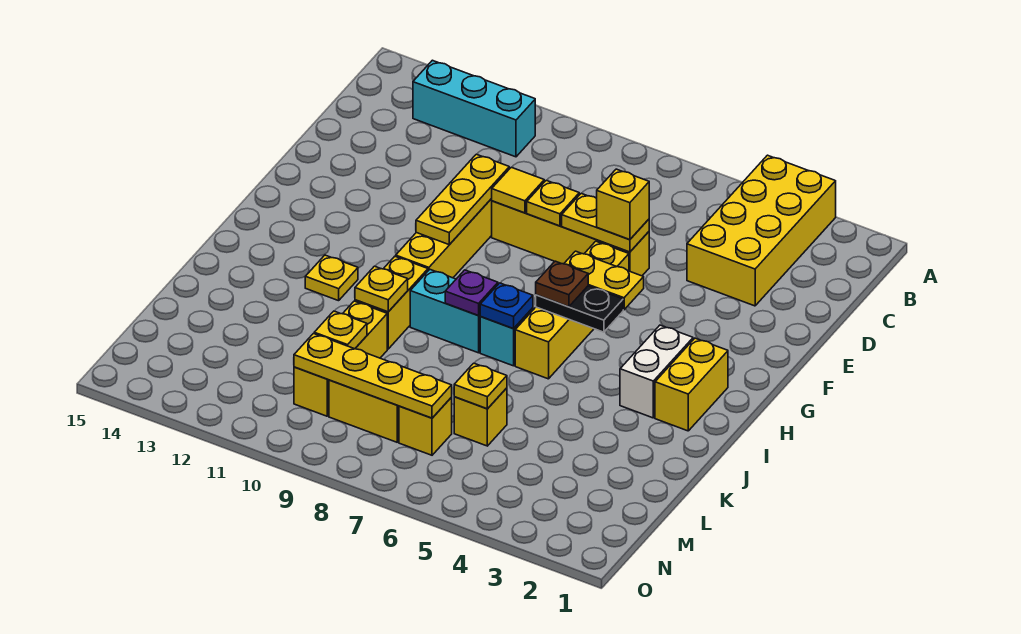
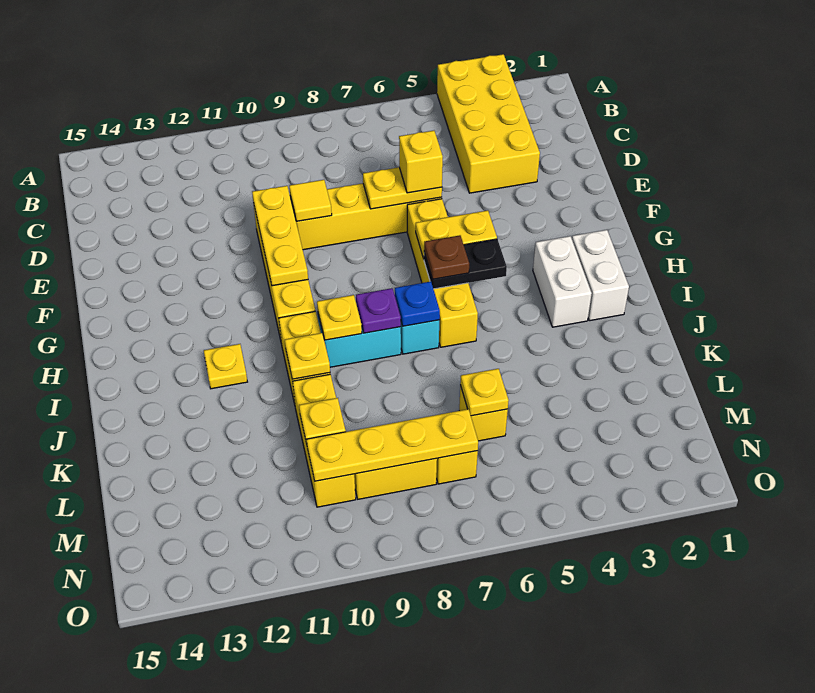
cyan 1x3 brick [413,60,535,157] -> none
yellow 1x1 plate [527,180,579,226] -> yellow 1x1 plate moved to [317,295,362,340]
yellow 1x2 brick [655,338,728,431] -> white 1x2 brick [572,230,629,321]

